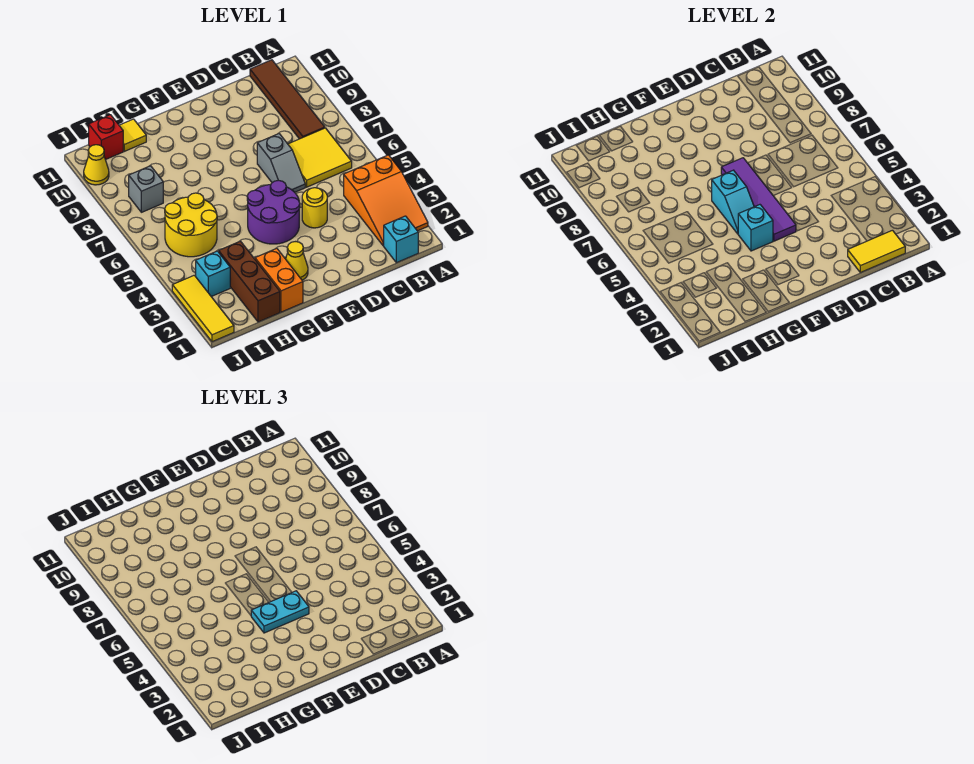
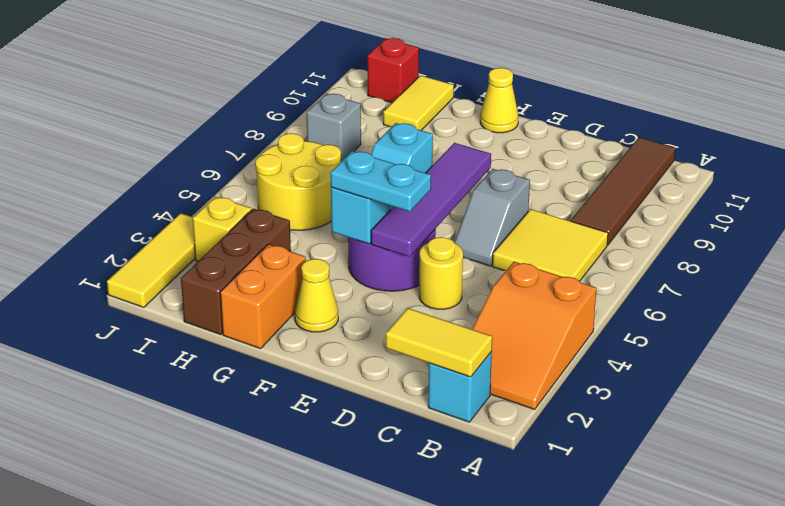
yellow 1x1 tile [119,119,146,151] -> yellow 1x2 tile [383,75,454,130]
cyan 1x1 brick [196,251,230,297] -> yellow 1x1 brick [193,196,252,261]
yellow 1x1 cone [84,145,109,185] -> yellow 1x1 cone moved to [480,68,518,133]

